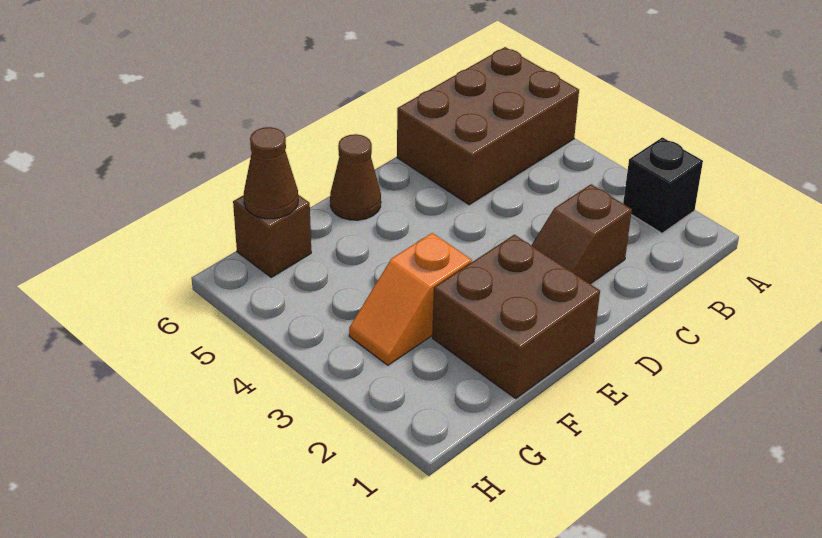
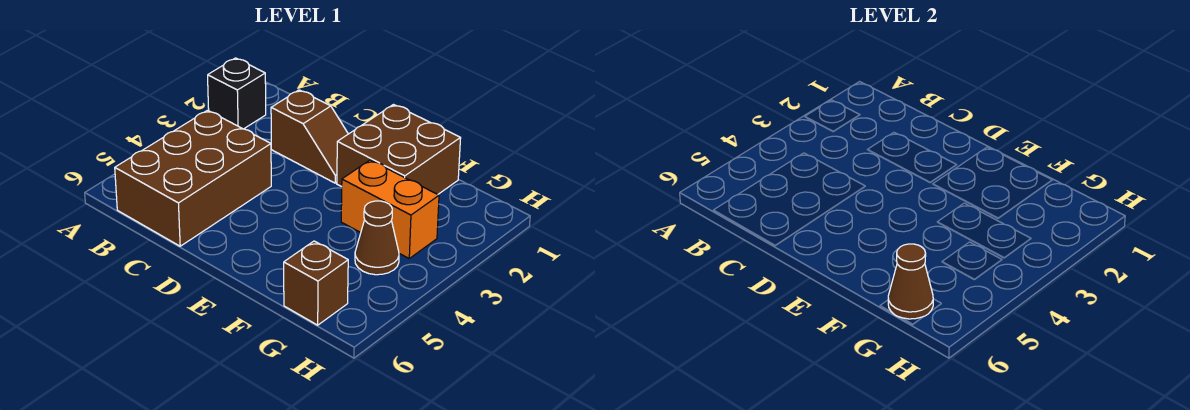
brown 2x3 brick [397,47,579,205] -> brown 2x3 brick turned to [115,110,271,246]
brown 1x1 cone [330,134,381,220] -> brown 1x1 cone moved to [355,201,399,275]
orange 1x2 slope [349,233,472,365] -> orange 1x2 brick [341,160,439,258]

